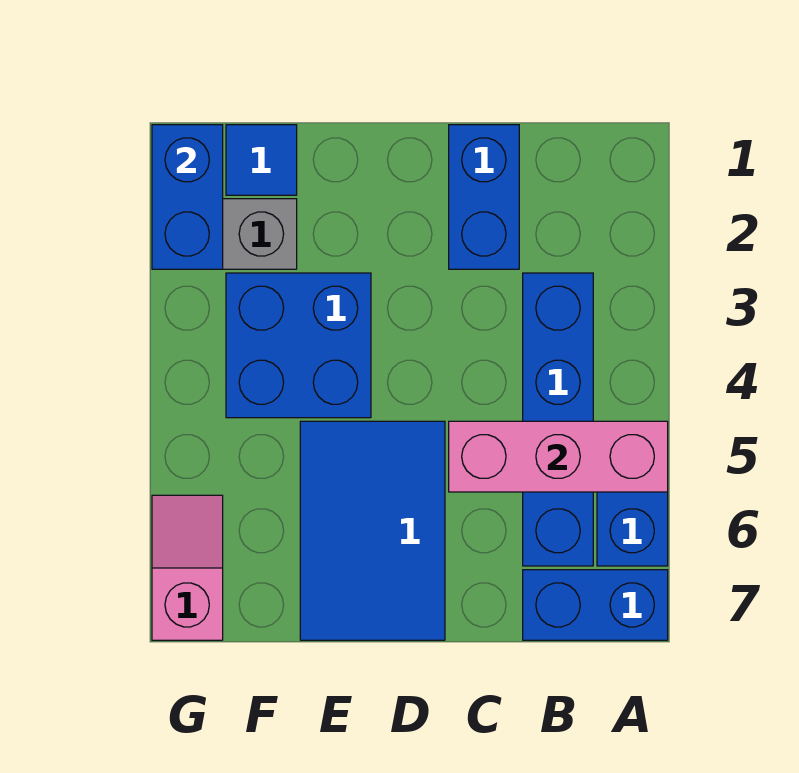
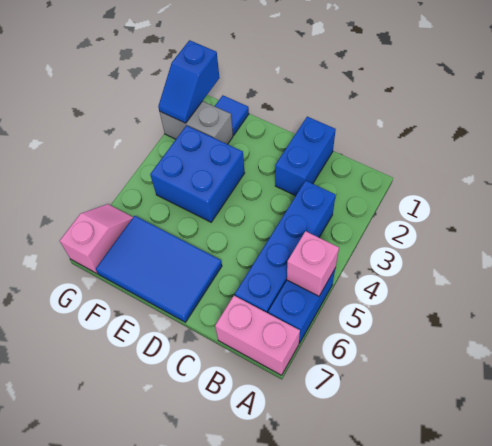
pink 1x3 brick [449,421,668,492] -> pink 1x1 brick [287,231,339,296]
blue 1x2 brick [523,570,668,640] -> pink 1x2 brick [215,296,300,375]
blue 2x3 tile [300,421,445,640] -> blue 2x3 tile turned to [96,216,222,322]
blue 1x2 brick [152,125,223,269] -> blue 1x2 slope [158,40,219,123]

